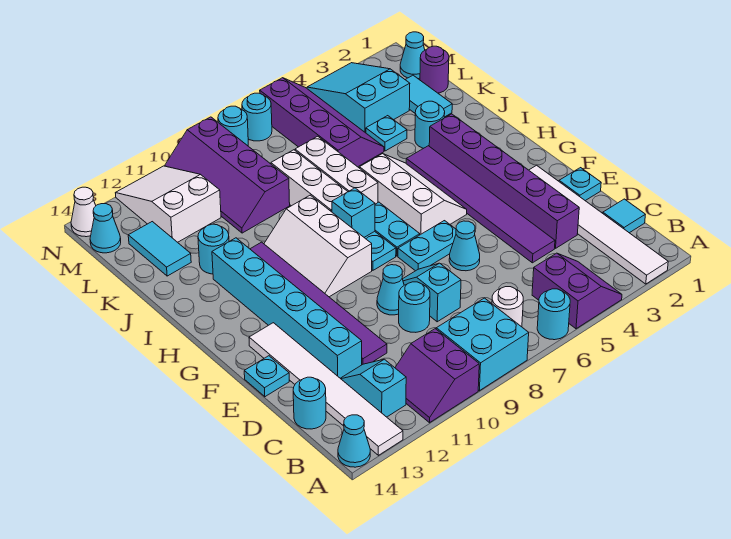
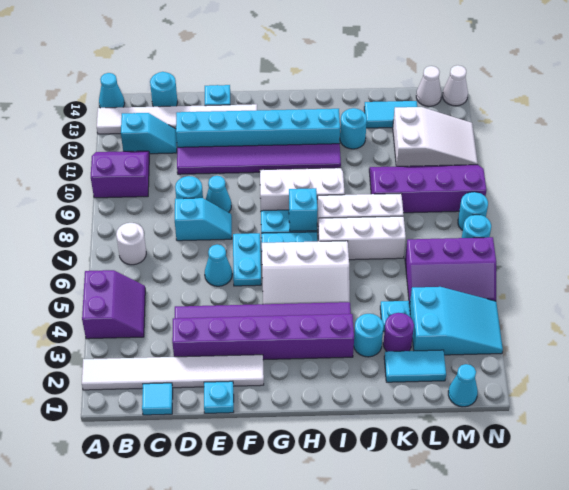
purple 2x2 slope [532,253,622,329] -> purple 2x2 slope turned to [82,270,145,339]
cyan 1x1 round brick [537,289,570,340] -> none
cyan 2x2 brick [436,298,529,391] -> none
purple 2x4 slope [260,78,384,167] -> purple 2x3 slope [405,237,496,306]
purple 1x1 round brick [420,46,449,93] -> purple 1x1 round brick moved to [383,313,414,352]
cyan 1x1 cone [90,204,121,253] -> white 1x1 cone [416,66,442,106]

